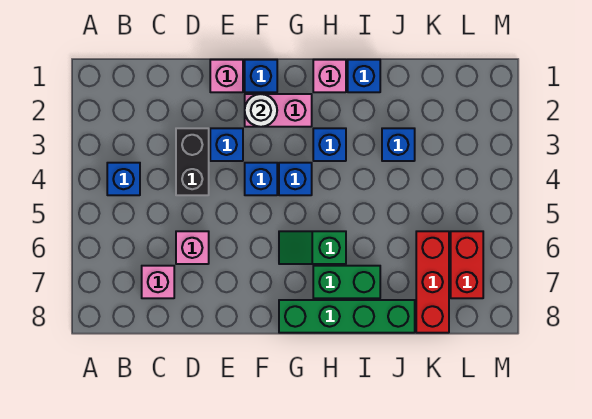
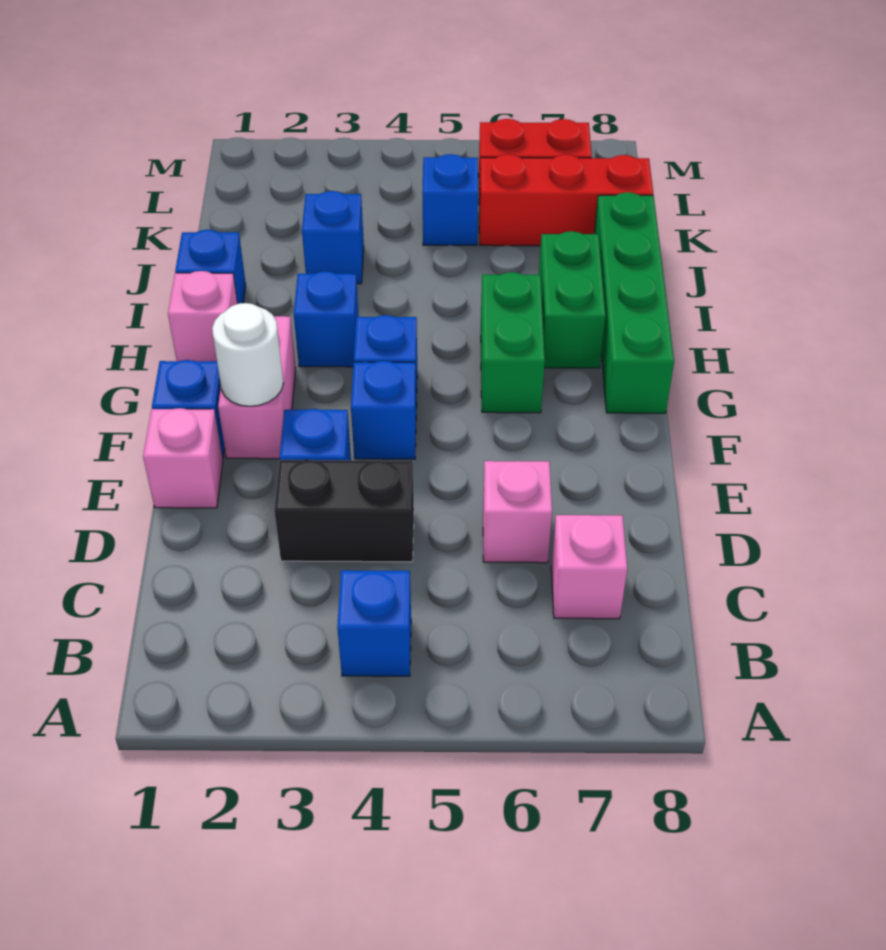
green 1x2 slope [279,231,346,264] -> green 1x2 brick [481,272,545,413]
none -> blue 1x1 brick [422,154,478,245]

